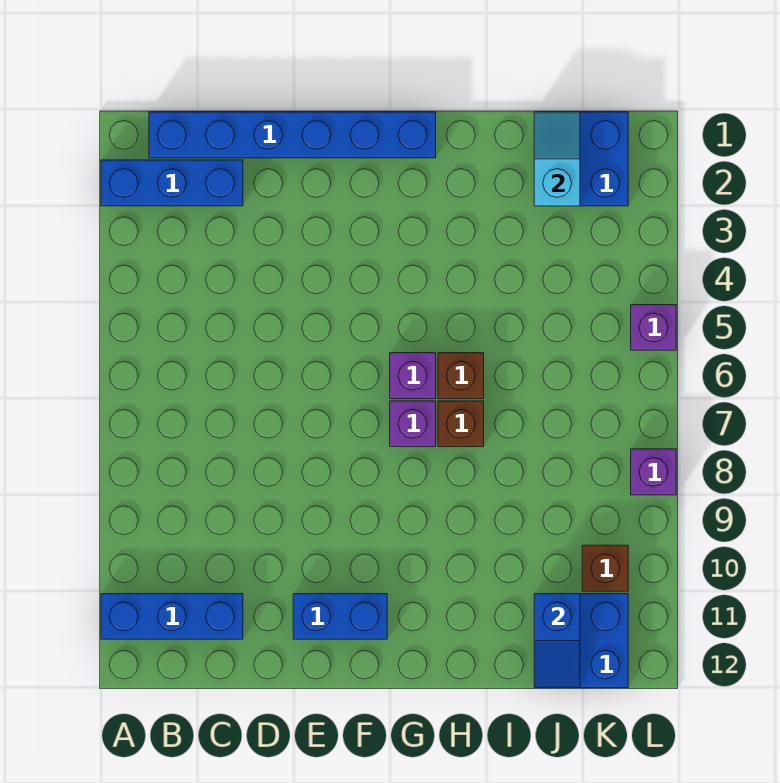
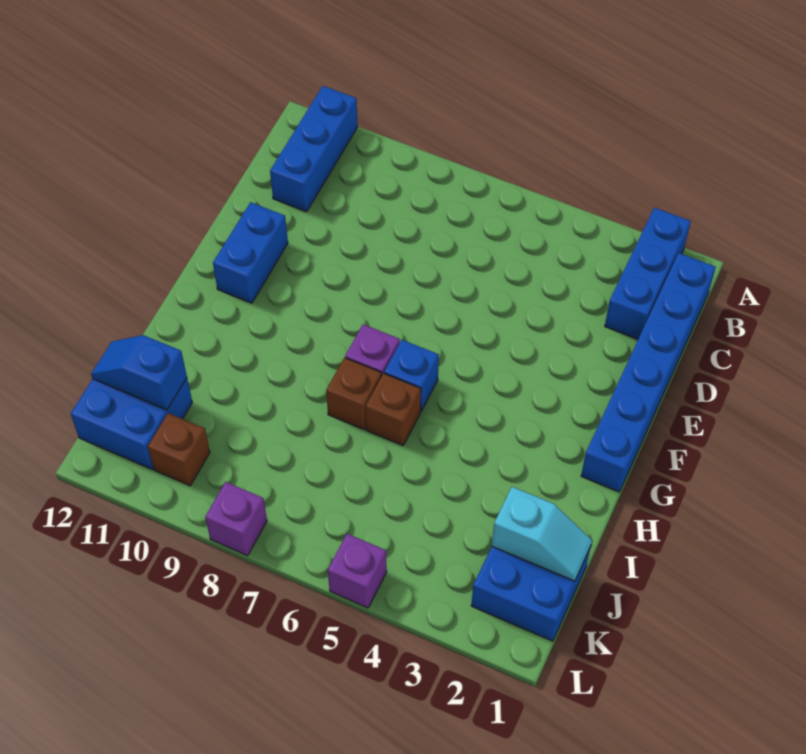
purple 1x1 brick [390,353,436,399] -> blue 1x1 brick [384,340,439,411]

